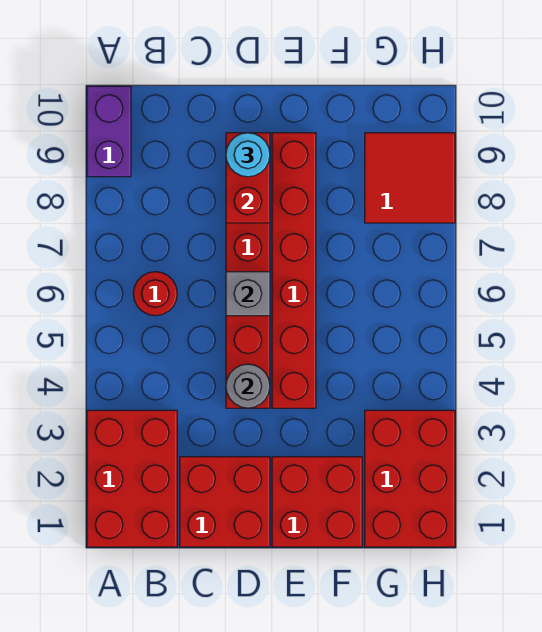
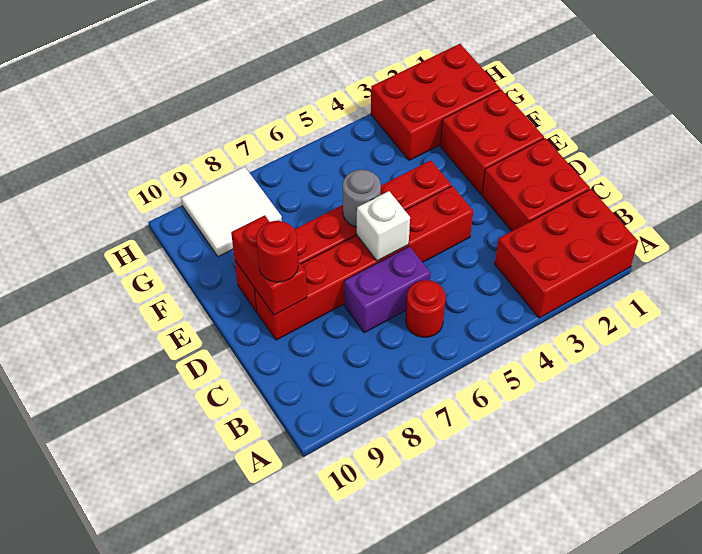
purple 1x2 brick [87,86,131,177] -> purple 1x2 brick moved to [344,246,431,333]
grey 1x1 round brick [226,364,270,408] -> grey 1x1 round brick moved to [343,170,381,227]
grey 1x1 brick [226,272,270,316] -> white 1x1 brick [357,191,410,261]
red 1x2 brick [226,133,270,223] -> red 1x2 brick turned to [231,215,307,315]
cyan 1x1 round brick [226,133,270,177] -> red 1x1 round brick [256,221,298,282]
red 2x2 tile [365,133,455,223] -> white 2x2 tile [181,167,282,257]

